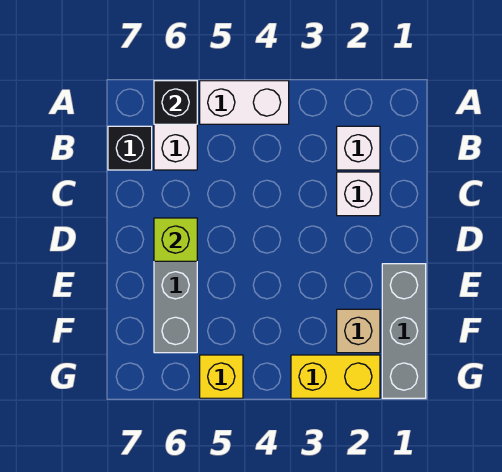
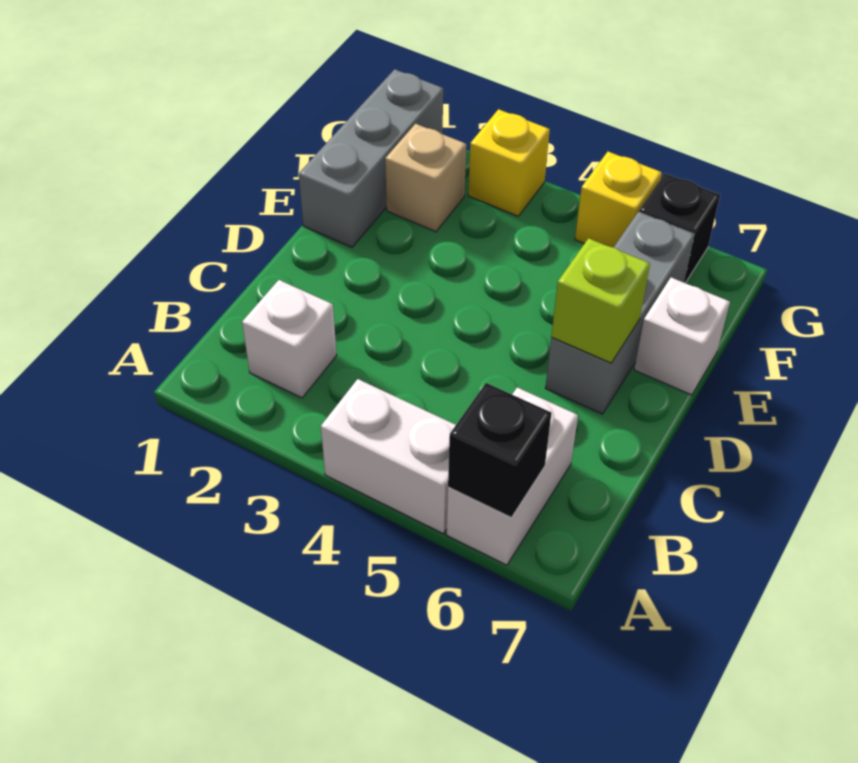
black 1x1 brick [108,126,152,170] -> black 1x1 brick moved to [639,174,720,283]
white 1x1 brick [337,172,380,216] -> white 1x1 brick moved to [634,278,730,395]
yellow 1x2 brick [291,355,380,398] -> yellow 1x1 brick [468,109,550,216]

